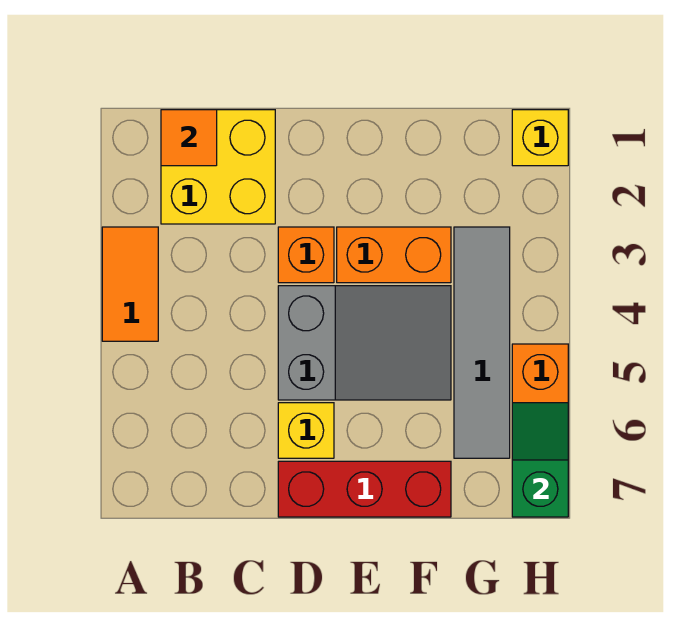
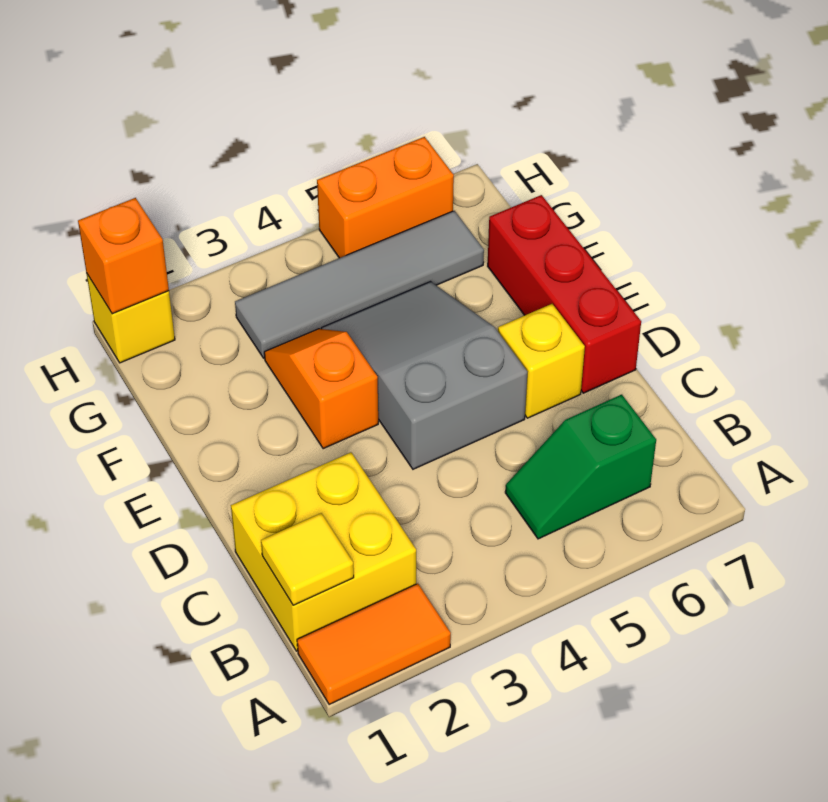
orange 1x2 tile [102,227,158,341] -> orange 1x2 tile moved to [297,584,451,704]
orange 1x1 tile [161,110,217,166] -> yellow 1x1 tile [261,513,354,605]
orange 1x1 brick [278,227,334,283] -> orange 1x1 brick moved to [78,198,169,314]
orange 1x2 brick [337,227,451,283] -> orange 1x2 slope [264,329,378,449]
green 1x2 slope [512,403,568,517] -> green 1x2 slope moved to [505,395,656,539]

